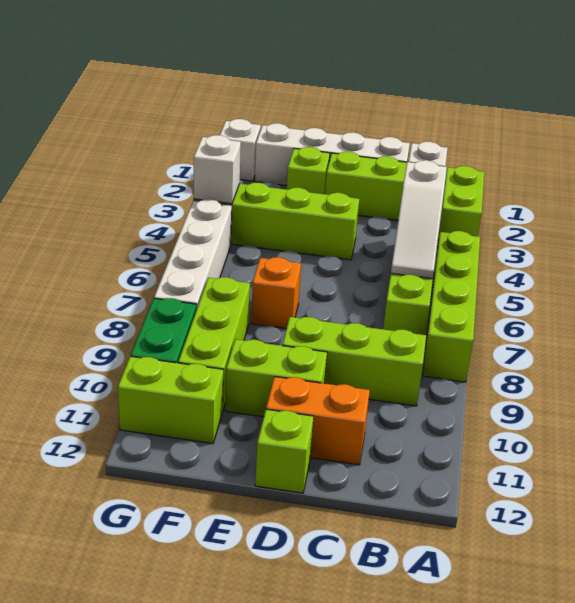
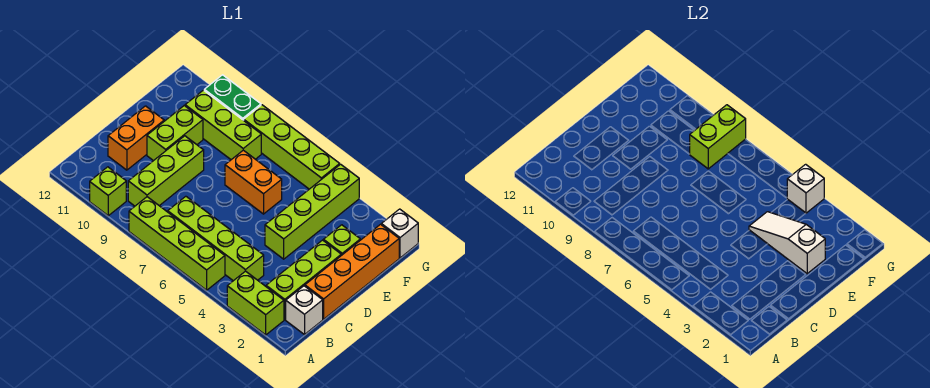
white 1x3 slope [391,160,447,279] -> white 1x3 slope moved to [749,212,825,274]
white 1x4 brick [255,123,410,186] -> orange 1x4 brick [305,224,399,319]
lime 1x1 brick [255,409,314,493] -> lime 1x1 brick moved to [90,167,126,216]
orange 1x1 brick [251,257,301,329] -> orange 1x2 brick [225,150,282,214]
lime 1x2 brick [118,356,223,443] -> lime 1x2 brick moved to [690,105,746,169]
white 1x4 brick [154,199,232,310] -> lime 1x4 brick [244,105,340,189]

